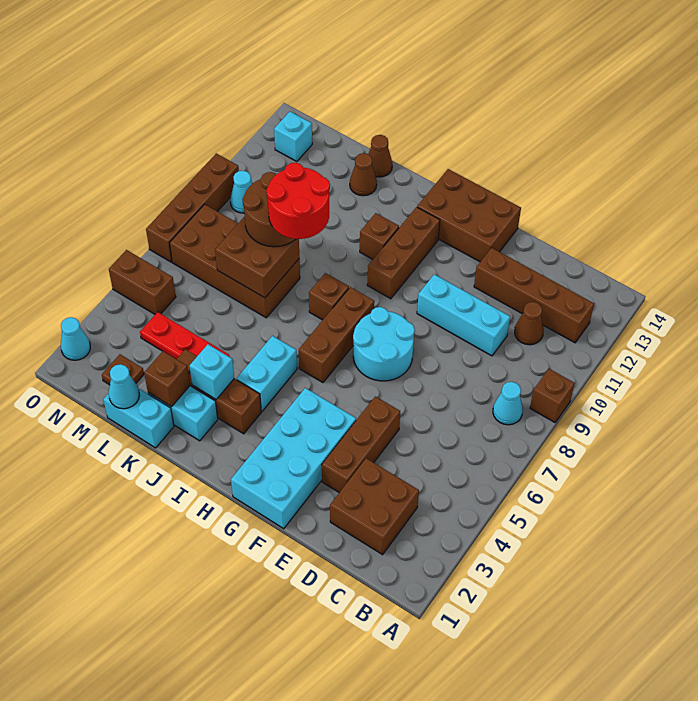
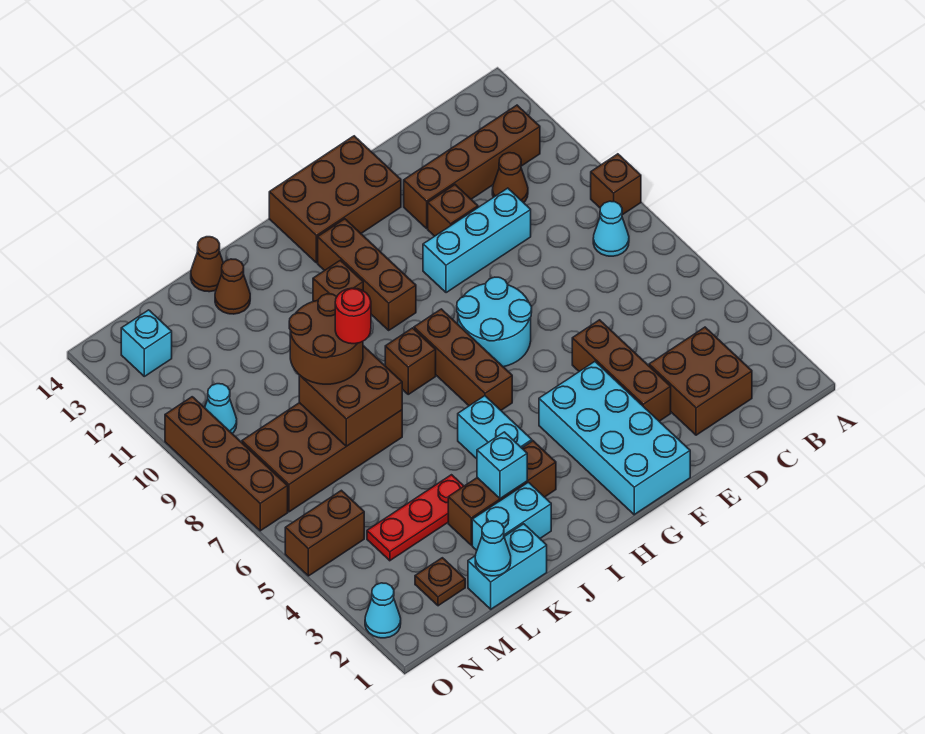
red 2x2 round brick [266,163,330,239] -> red 1x1 round brick [335,288,371,344]
brown 1x1 brick [144,351,190,407] -> brown 1x1 brick moved to [428,185,478,236]

